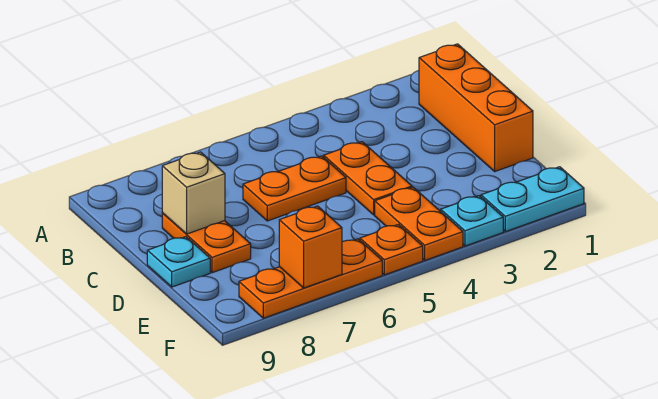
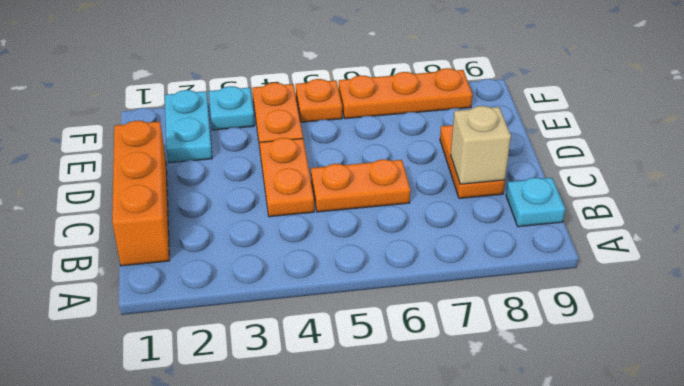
cyan 1x1 plate [147,237,210,287] -> cyan 1x1 plate moved to [506,178,565,227]
cyan 1x2 plate [481,167,584,232] -> cyan 1x2 plate turned to [165,90,212,163]
orange 1x1 brick [279,206,342,288] -> none

